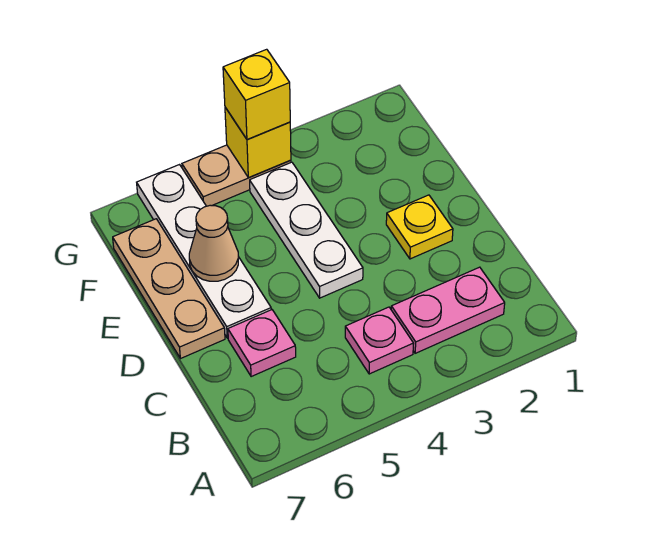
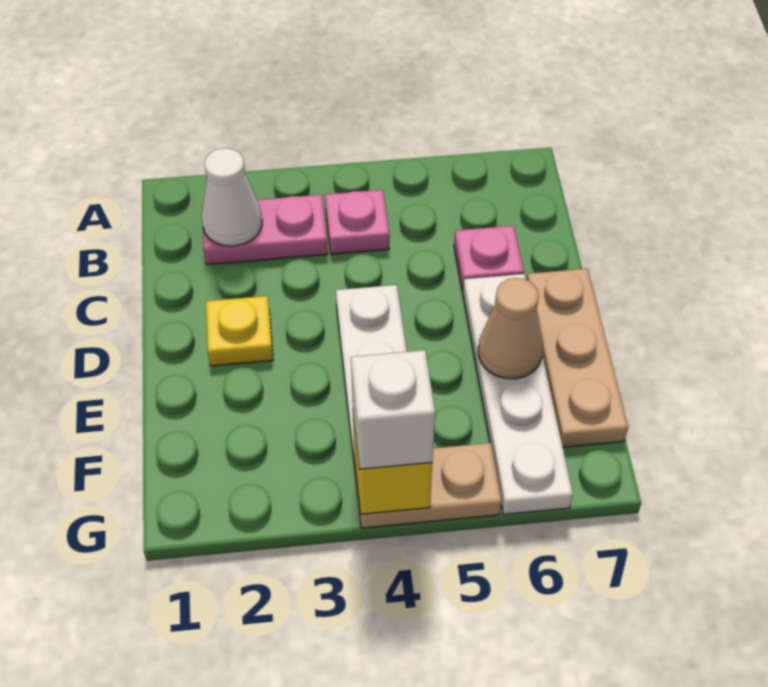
none -> white 1x1 cone [202,148,262,246]
yellow 1x1 brick [223,49,290,139] -> white 1x1 brick [351,350,435,469]

